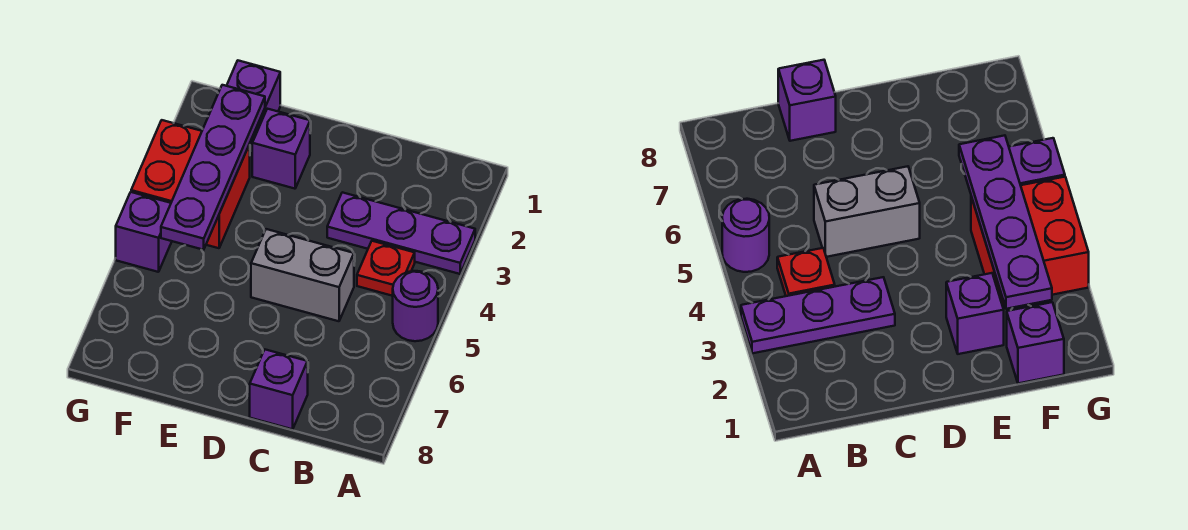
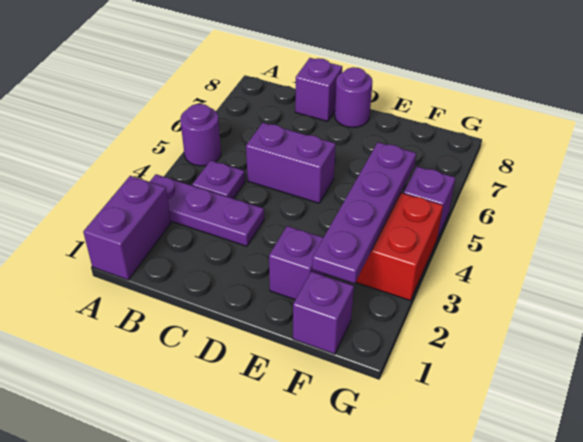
none -> purple 1x2 brick [83,176,171,280]
red 1x1 plate [357,241,415,296] -> purple 1x1 plate [192,160,245,199]
grey 1x2 brick [251,229,354,321] -> purple 1x2 brick [246,123,336,203]
none -> purple 1x1 round brick [335,67,372,127]

